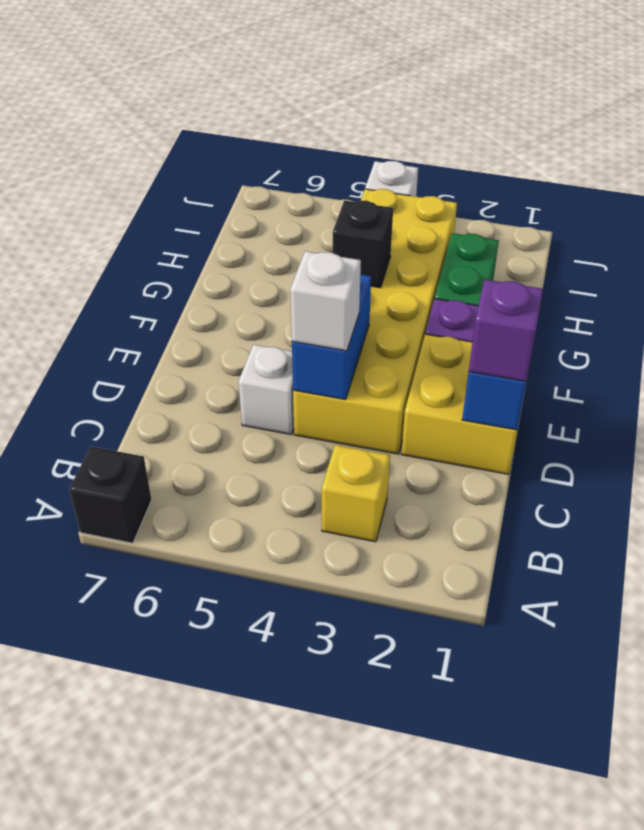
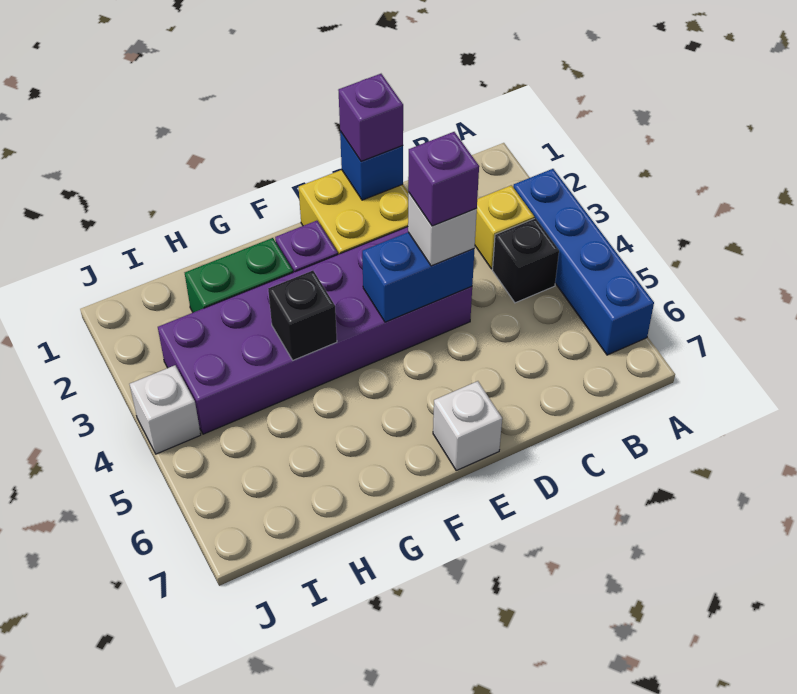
none -> blue 1x4 brick [513,169,654,355]
black 1x1 brick [69,446,151,543] -> black 1x1 brick moved to [493,218,559,303]
yellow 2x6 brick [293,189,457,454] -> purple 2x6 brick [158,227,472,434]
none -> purple 1x1 brick [408,132,479,226]
white 1x1 brick [239,345,294,435] -> white 1x1 brick moved to [433,381,502,470]

